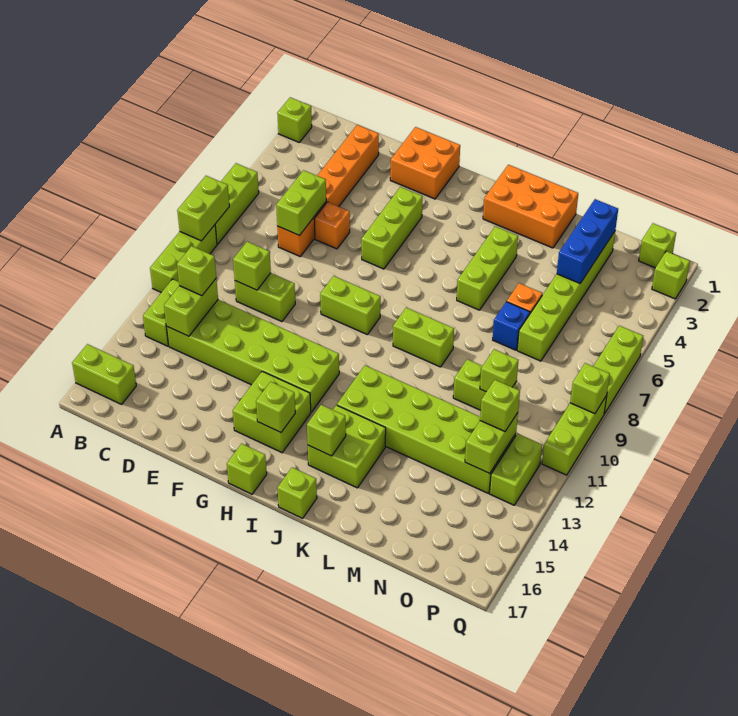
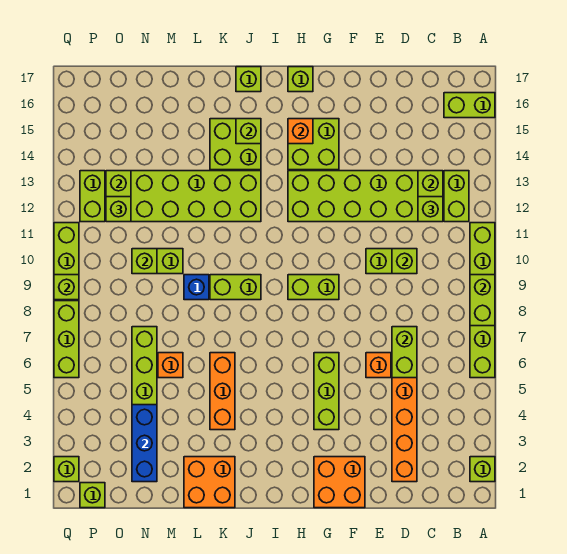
lime 1x1 brick [256,382,295,432] -> orange 1x1 brick [288,119,313,144]
orange 2x3 brick [483,165,578,248] -> orange 2x2 brick [184,457,235,508]
lime 1x3 brick [457,226,518,310] -> orange 1x3 brick [210,353,235,430]
blue 1x1 brick [493,302,530,350] -> blue 1x1 brick moved to [184,275,209,300]

